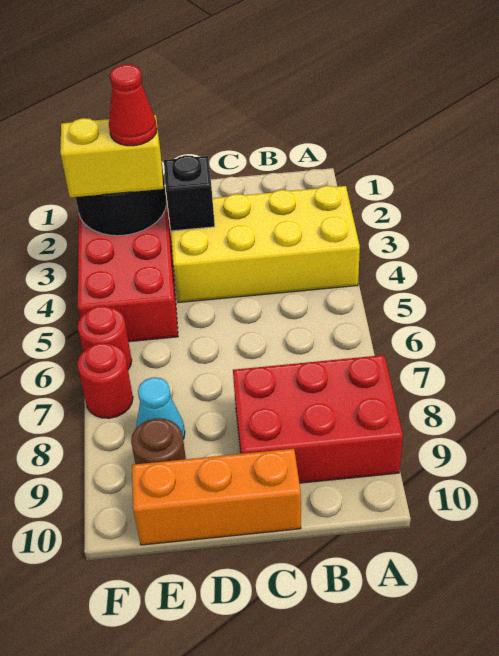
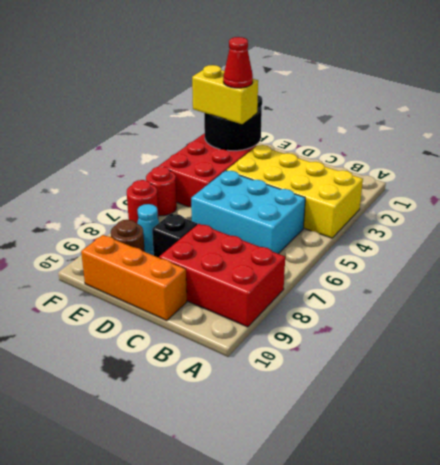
none -> cyan 2x3 brick [191,171,305,254]
black 1x1 brick [164,155,215,231] -> black 1x1 brick moved to [152,213,197,258]

